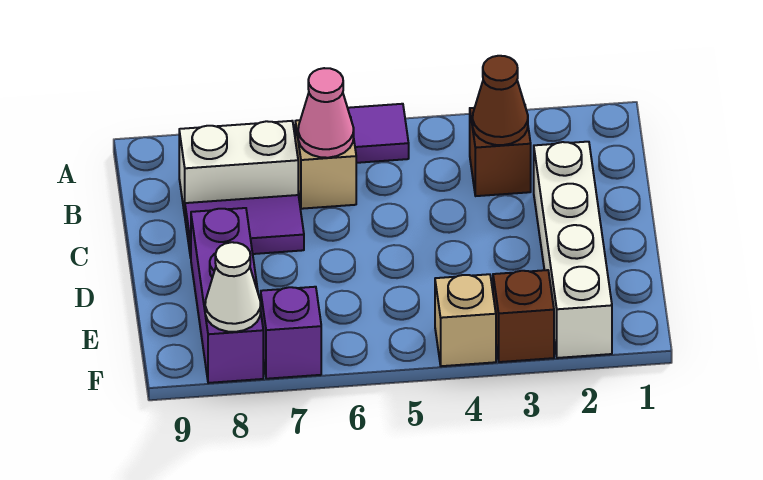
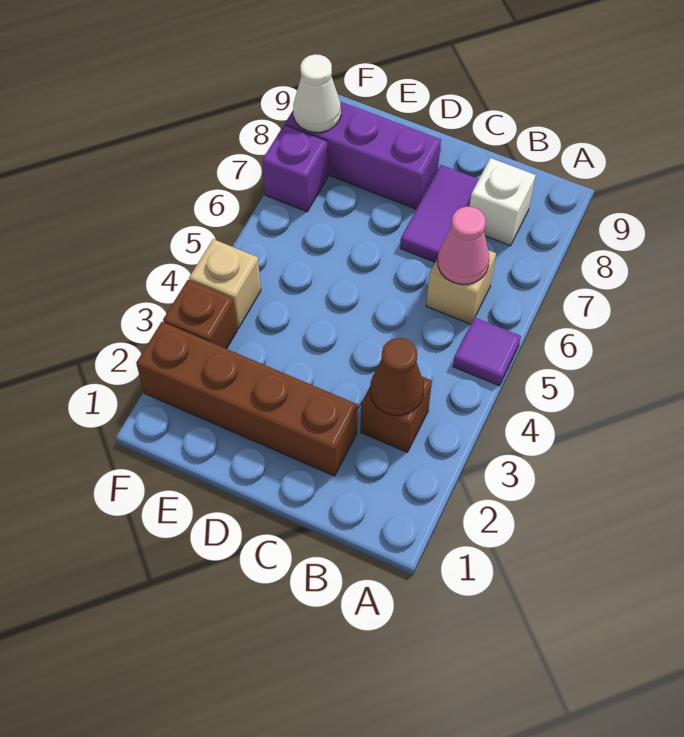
white 1x2 brick [179,121,298,215] -> white 1x1 brick [470,158,536,246]
white 1x4 brick [534,142,612,358] -> brown 1x4 brick [136,322,358,476]

